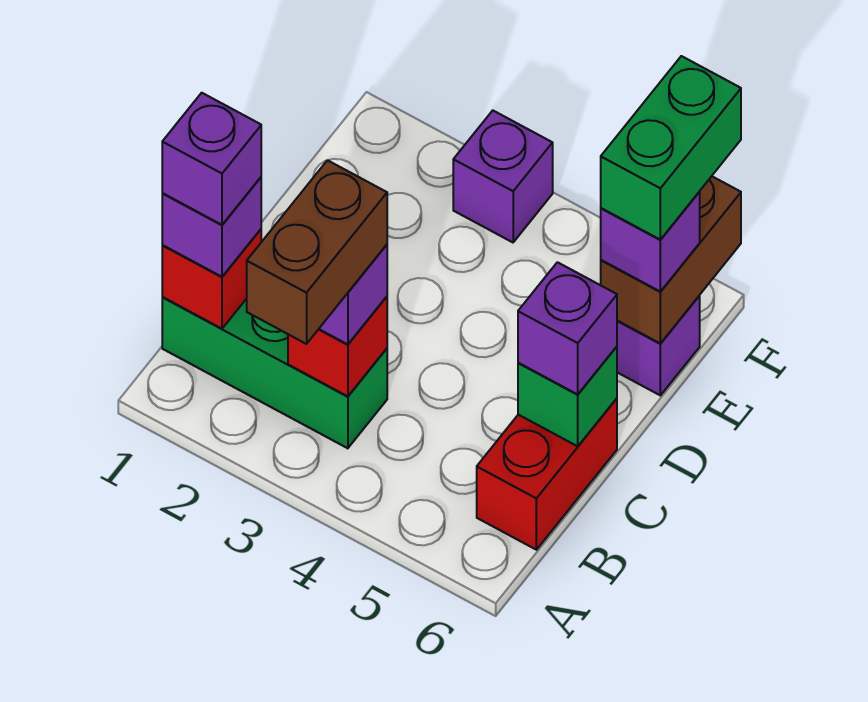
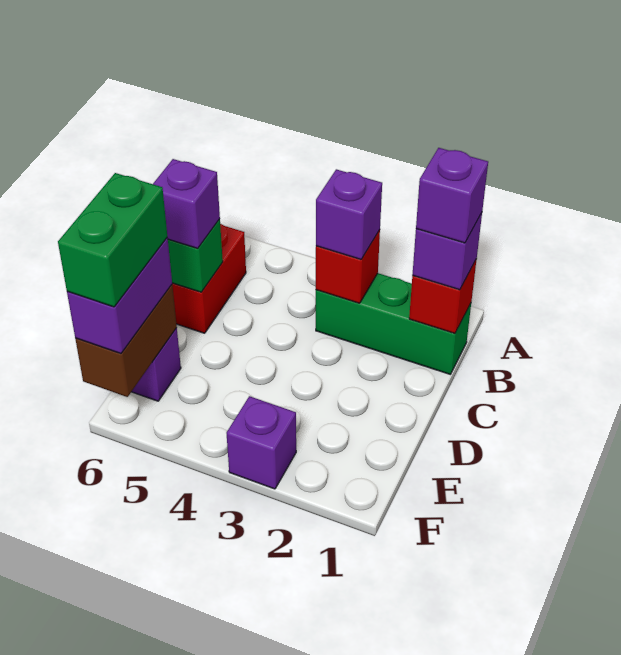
brown 1x2 brick [247,160,387,344] -> none
purple 1x1 brick [601,191,700,291] -> purple 1x2 brick [67,238,172,353]

